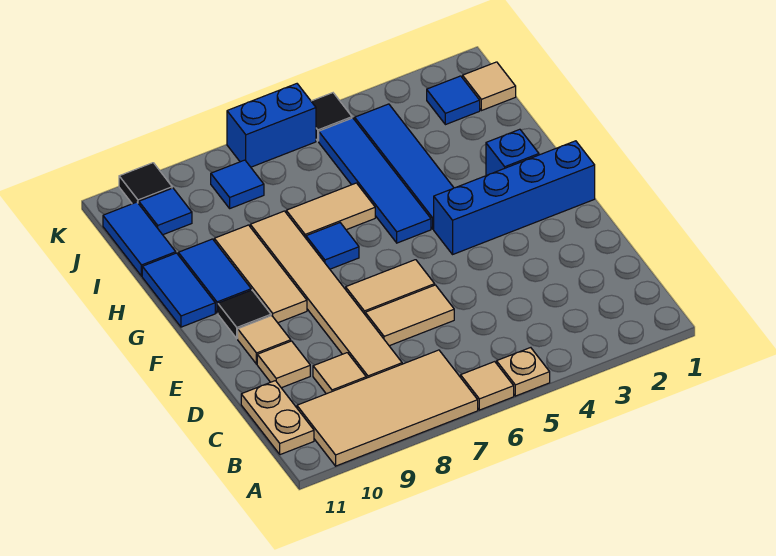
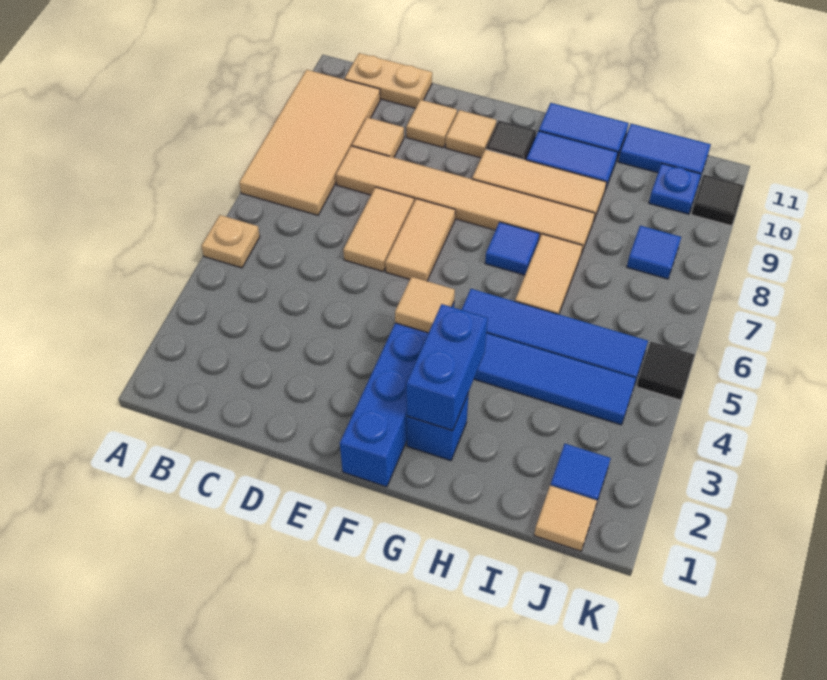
tan 1x1 tile [461,362,514,410] -> tan 1x1 tile moved to [395,277,455,333]
blue 1x1 tile [139,188,192,235] -> blue 1x1 plate [649,164,701,214]
blue 1x2 brick [227,84,316,167] -> blue 1x2 brick moved to [406,304,488,431]

